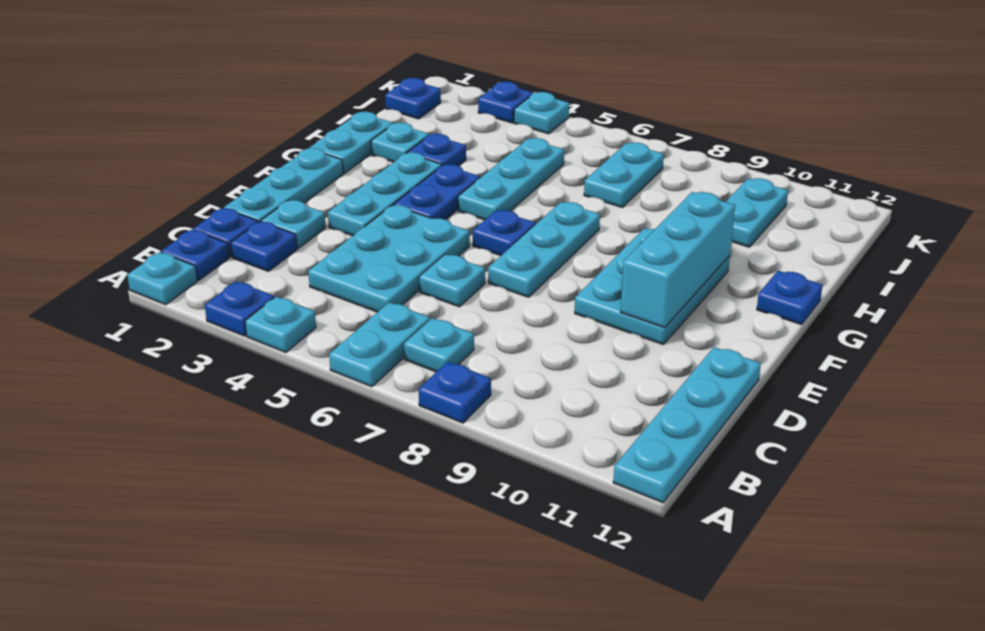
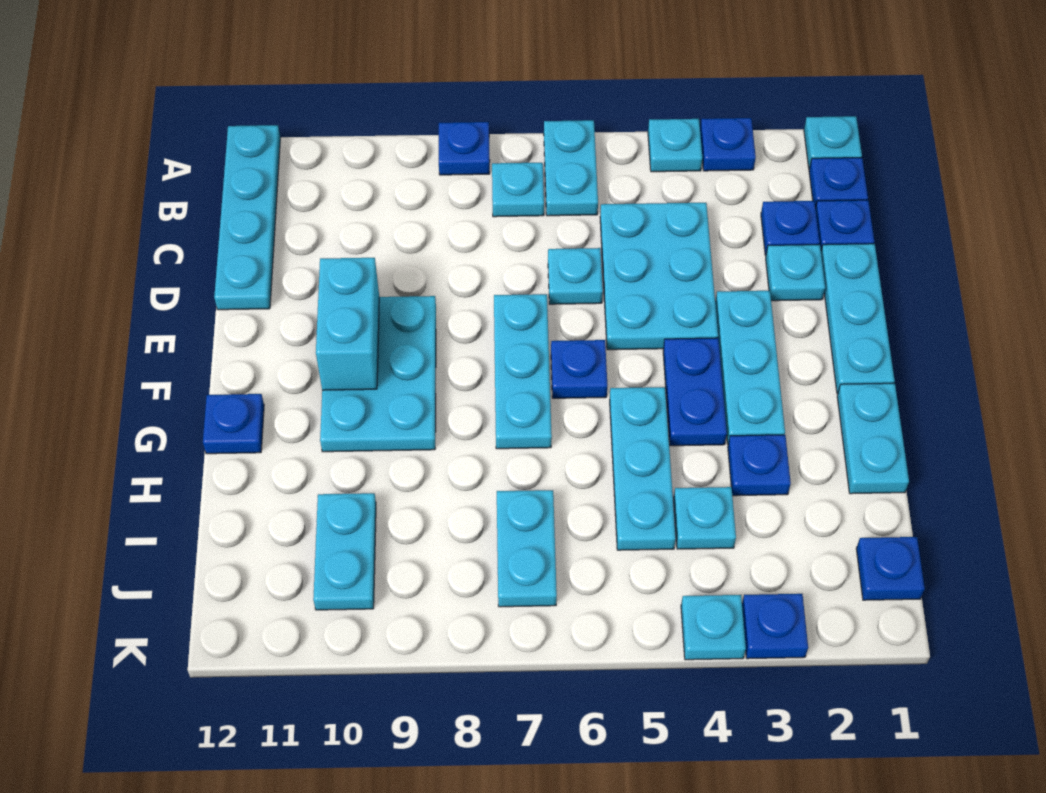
cyan 1x3 brick [621,192,735,328] -> cyan 1x2 brick [316,258,379,390]
cyan 1x1 plate [371,123,429,162] -> cyan 1x1 plate moved to [674,487,736,549]

